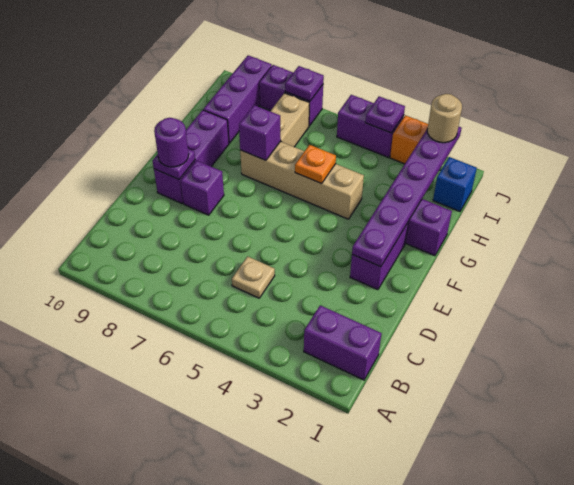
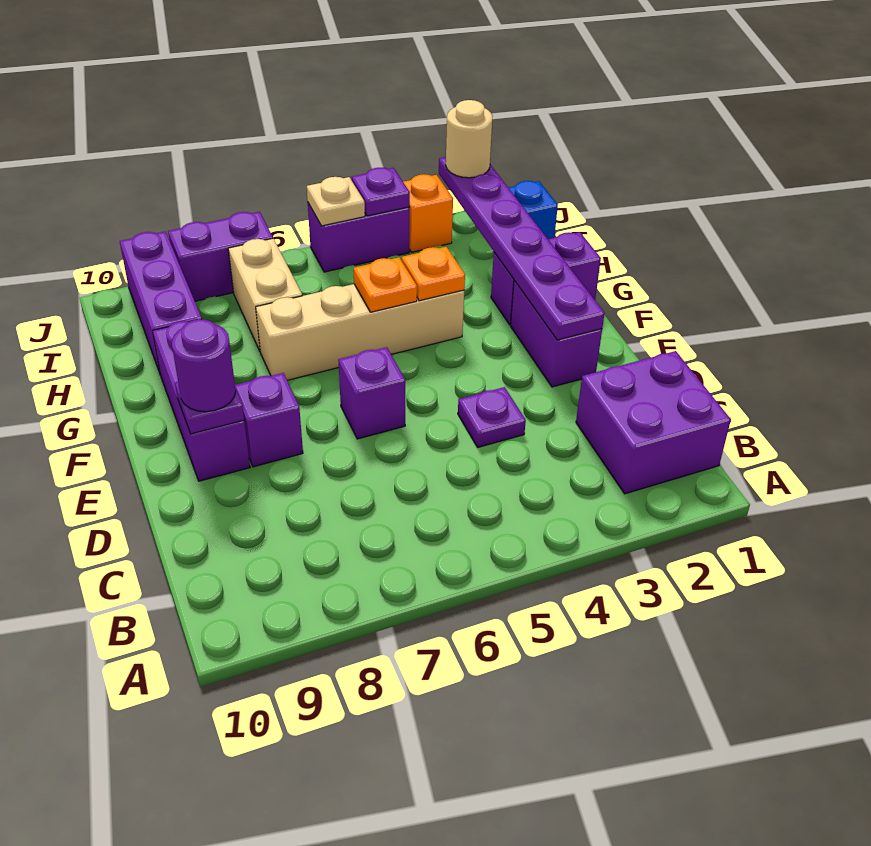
purple 1x2 brick [304,305,382,380] -> purple 2x2 brick [576,351,731,494]
tan 1x1 plate [232,256,275,298] -> tan 1x1 plate moved to [307,177,365,226]
none -> orange 1x1 plate [402,247,465,301]
purple 1x1 brick [239,105,281,160] -> purple 1x1 brick moved to [338,347,405,439]
purple 1x1 plate [285,66,324,101] -> purple 1x1 plate moved to [458,387,526,447]

